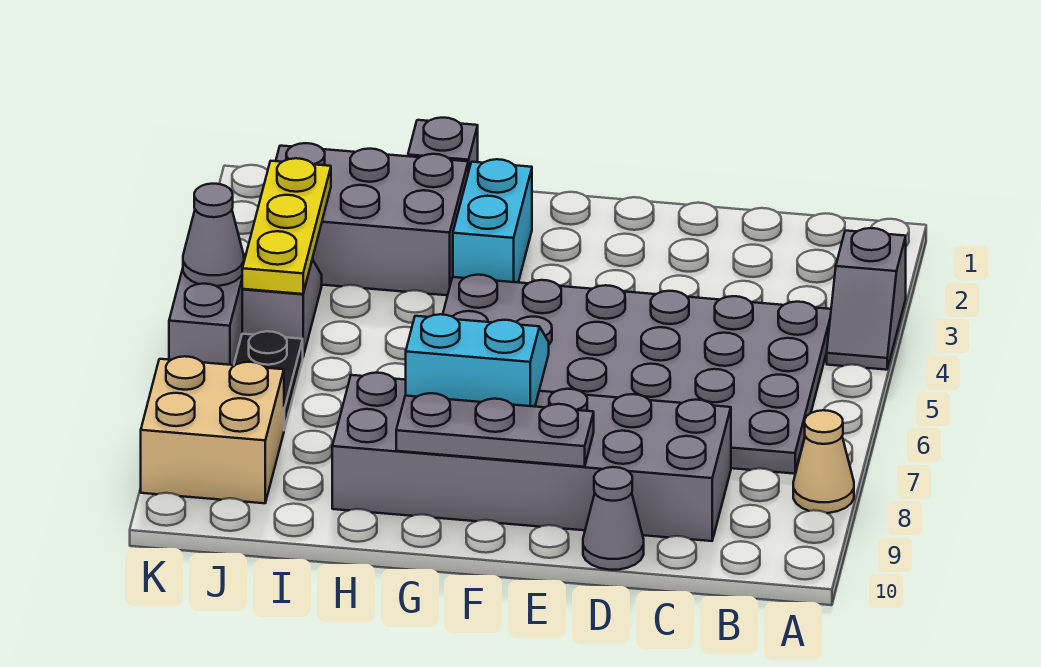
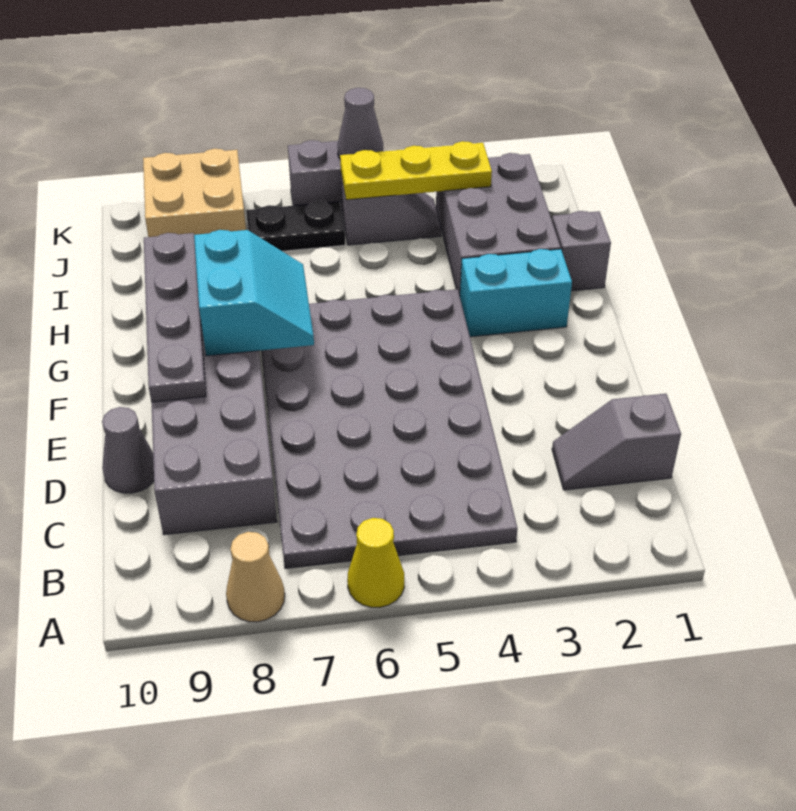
grey 1x2 slope [827,228,906,370] -> grey 1x2 slope moved to [552,394,681,490]
none -> yellow 1x1 cone [347,518,404,607]
grey 1x3 plate [396,393,594,467] -> grey 1x4 plate [144,233,206,402]

